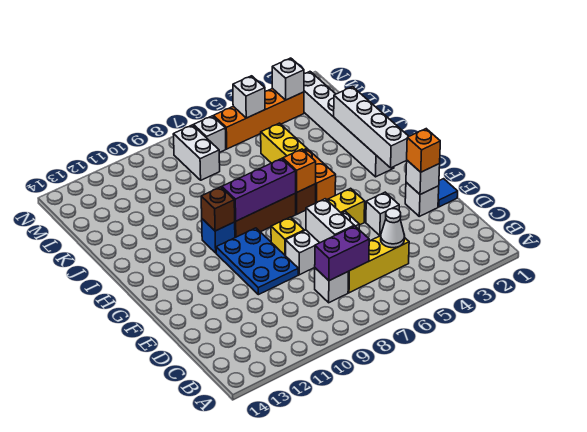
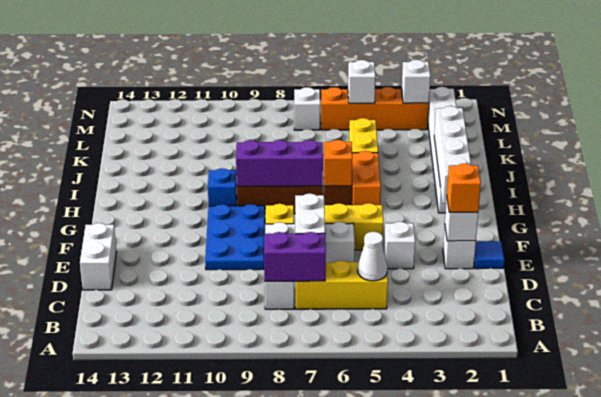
brown 1x1 brick [201,187,235,231] -> none
white 1x2 brick [173,125,220,180] -> white 1x2 brick moved to [80,223,117,290]

